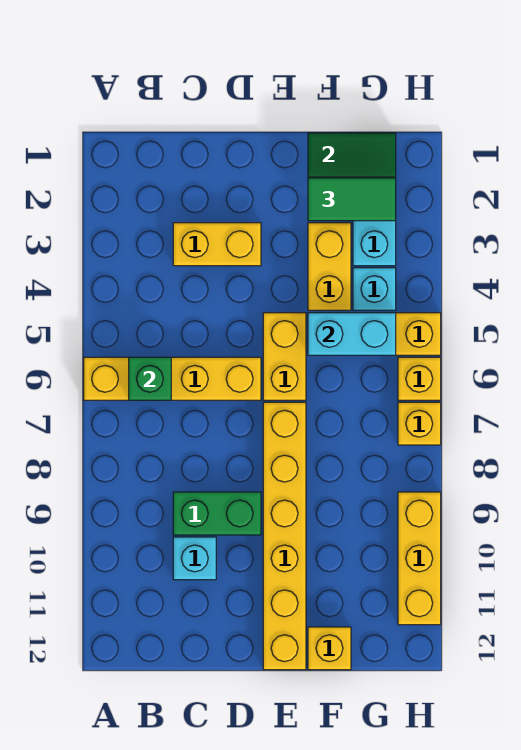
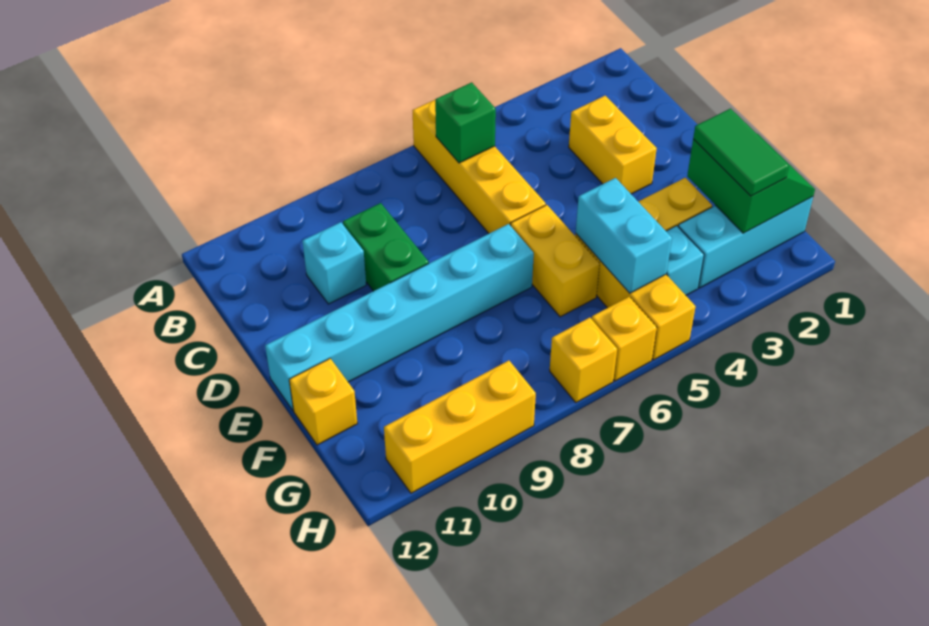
yellow 1x2 brick [263,313,306,400] -> yellow 1x2 brick turned to [511,205,600,317]
yellow 1x6 brick [263,402,306,670] -> cyan 1x6 brick [265,224,534,410]

